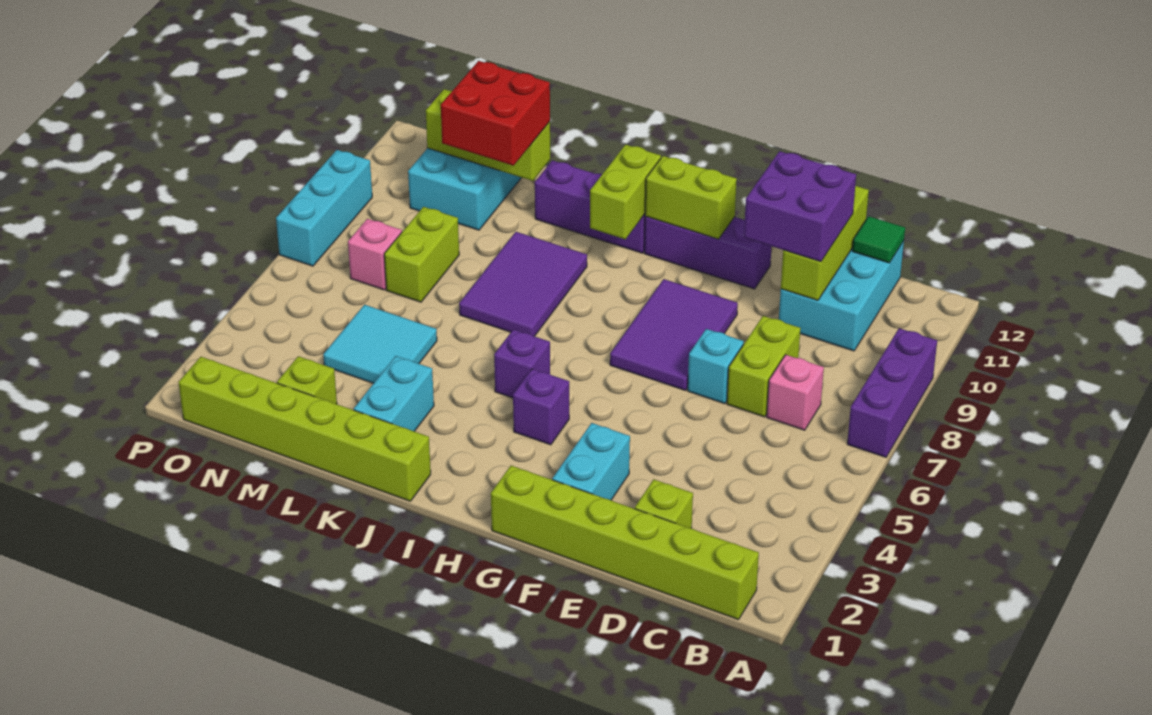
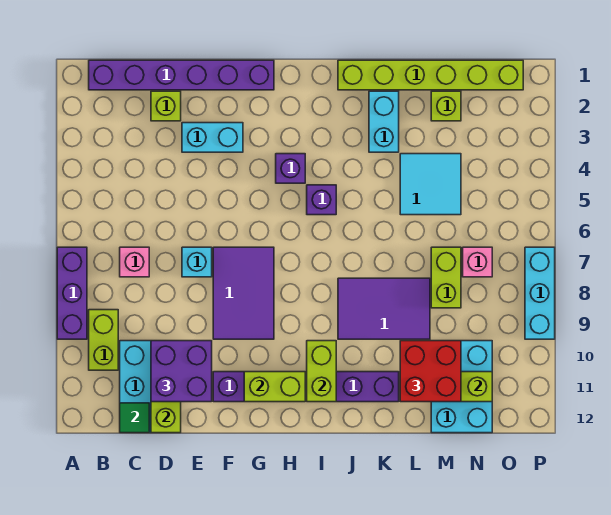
lime 1x6 brick [491,466,759,620] -> purple 1x6 brick [89,60,274,90]
lime 1x2 brick [727,316,801,417] -> lime 1x2 brick moved to [89,310,118,370]
cyan 1x2 brick [552,423,630,500] -> cyan 1x2 brick turned to [182,123,243,152]
purple 2x3 tile [459,232,587,336] -> purple 2x3 tile turned to [338,278,430,339]

